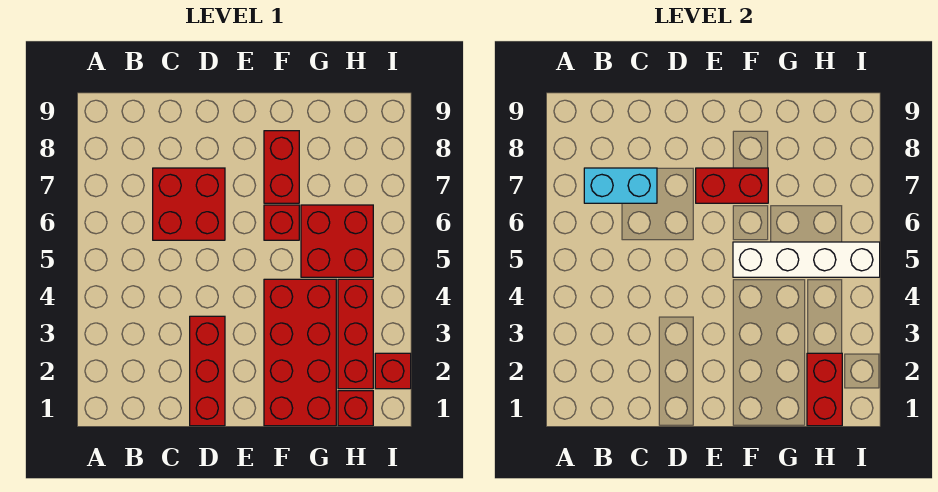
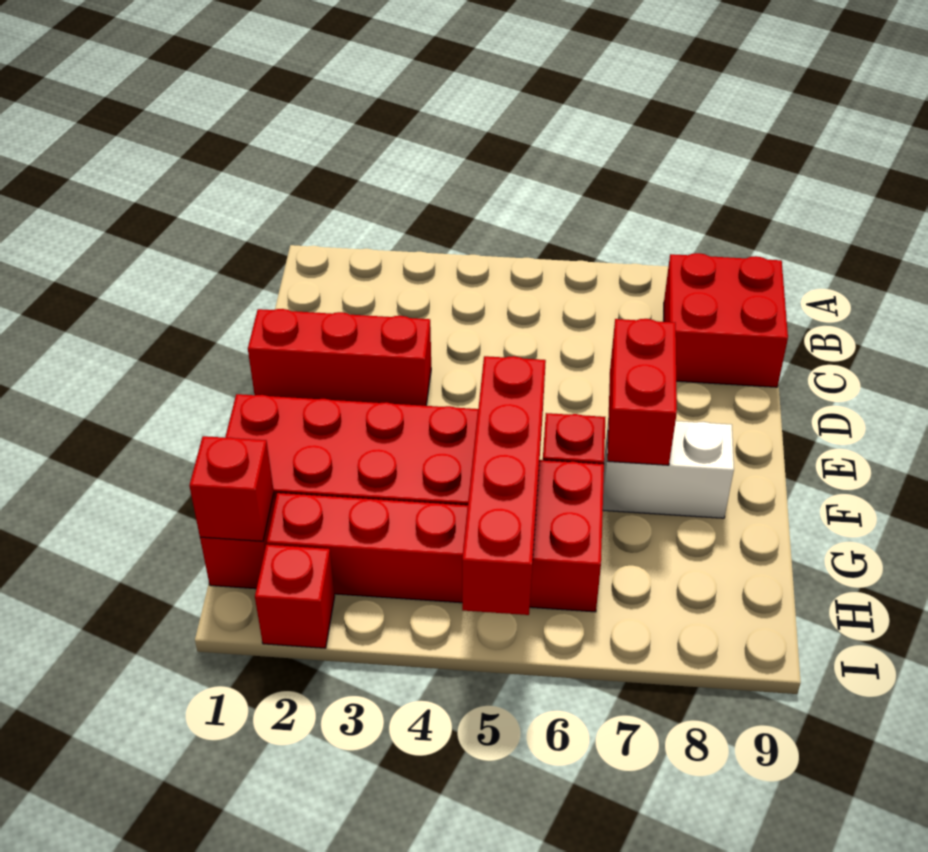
cyan 1x2 brick [584,168,657,203] -> none
red 2x2 brick [153,168,225,240] -> red 2x2 brick moved to [664,253,788,387]
white 1x4 brick [733,242,880,277] -> red 1x4 brick [462,356,546,615]
red 1x2 brick [264,131,299,203] -> white 1x2 brick [603,418,734,518]
red 1x2 brick [807,353,842,426] -> red 1x1 brick [189,436,274,541]

